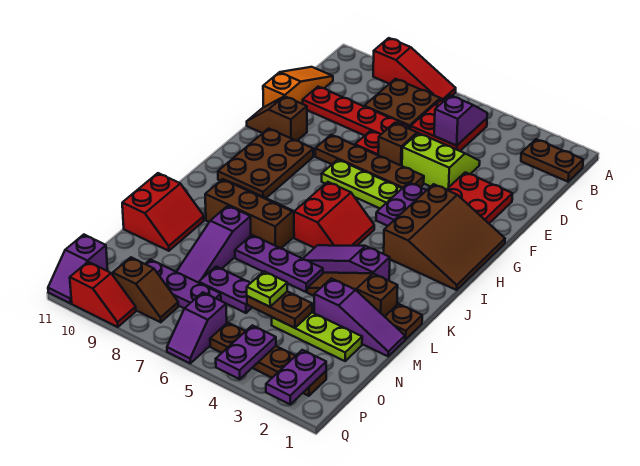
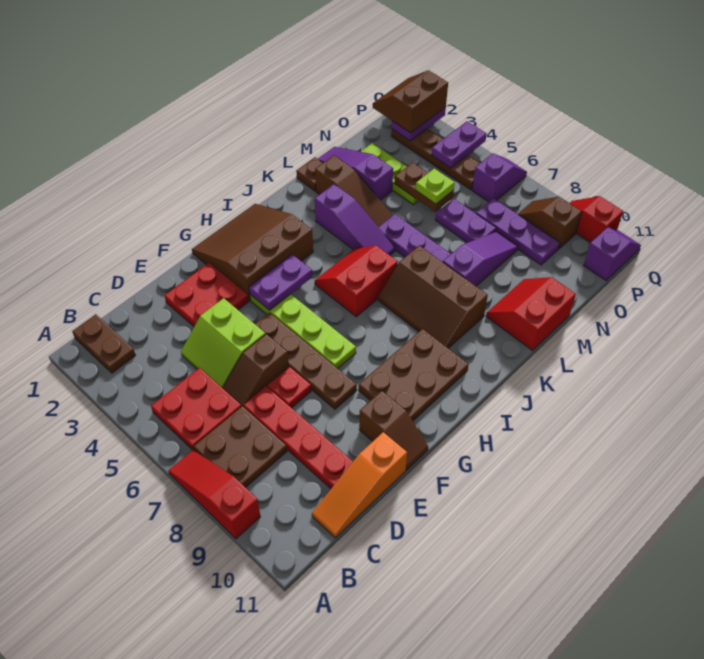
purple 1x2 slope [434,95,487,146] -> none
none -> brown 2x2 slope [373,70,448,133]

